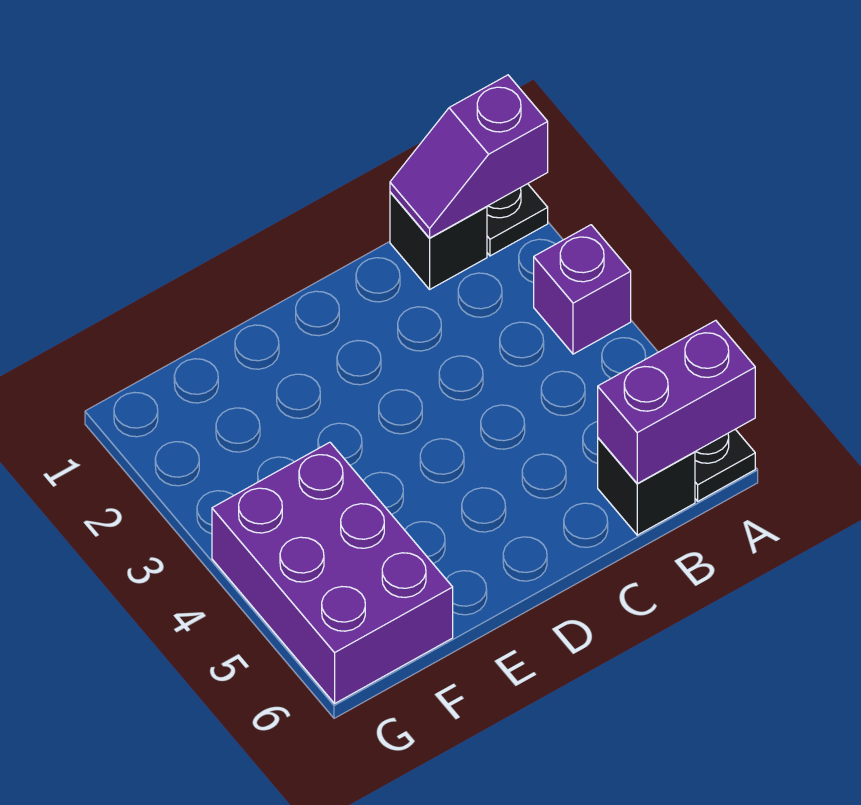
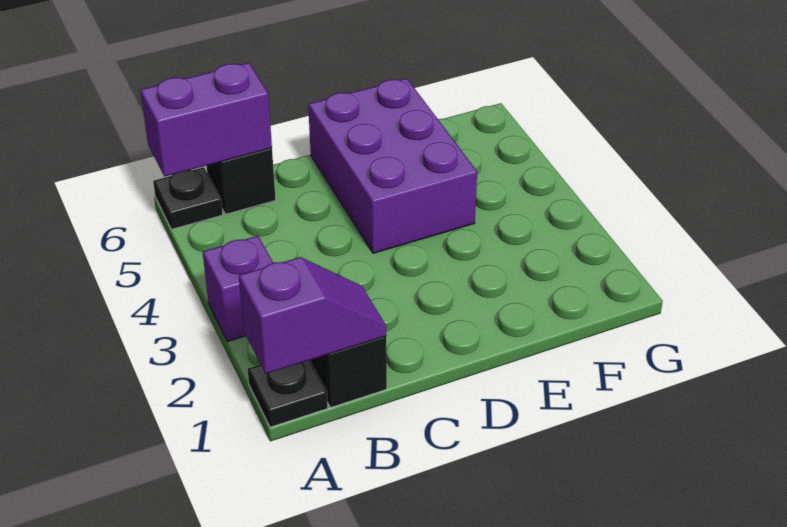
purple 2x3 brick [212,442,453,703] -> purple 2x3 brick moved to [308,78,477,253]

